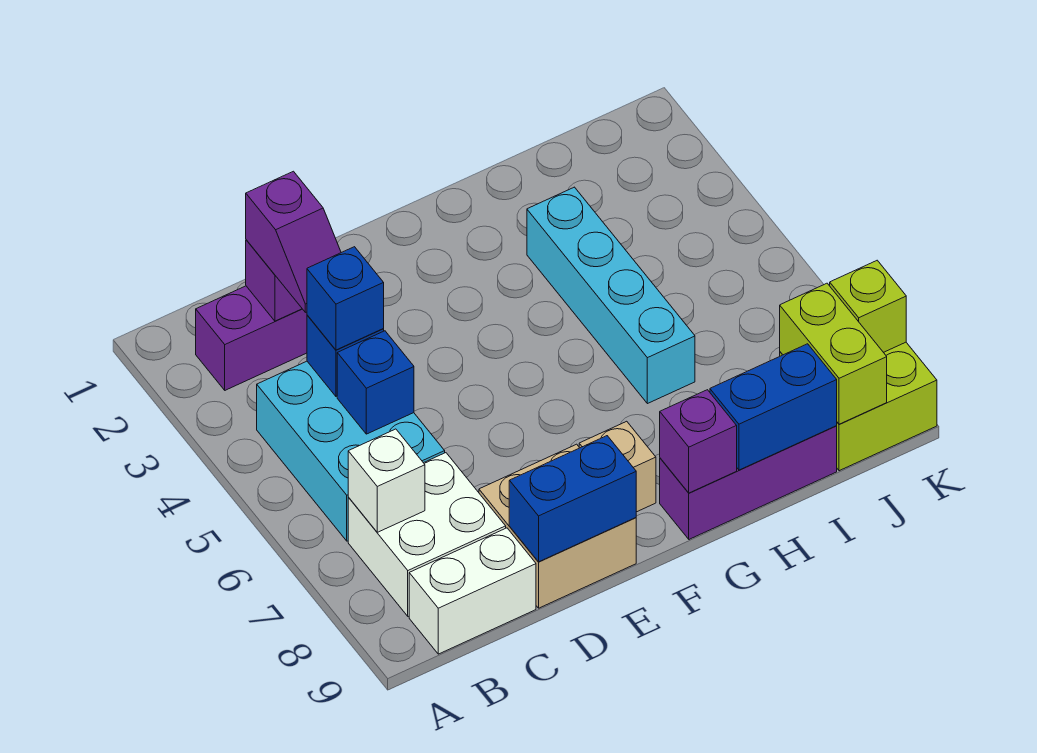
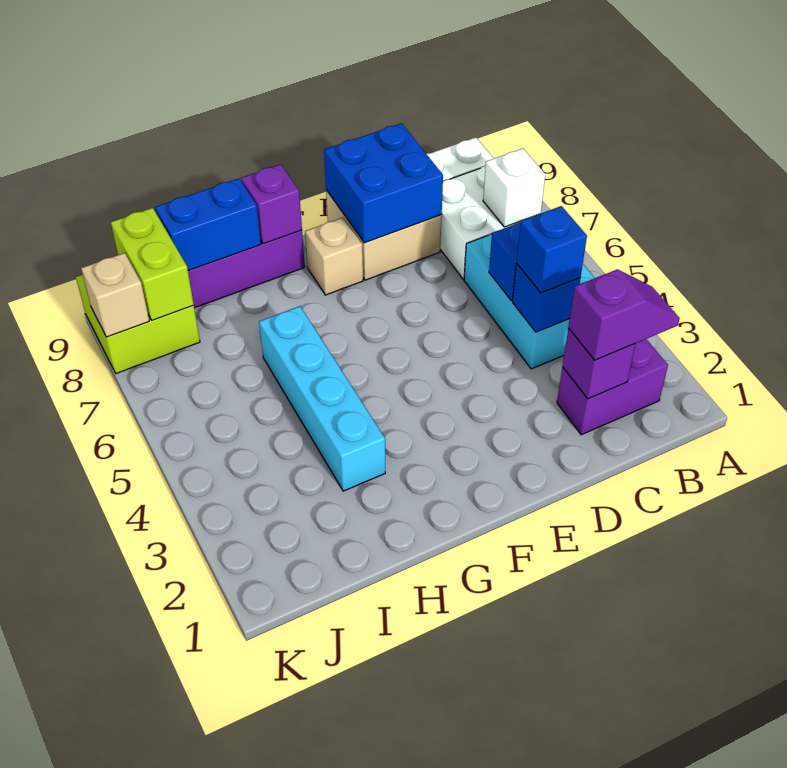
purple 1x2 slope [246,171,341,312] -> purple 1x2 slope turned to [568,269,680,360]
blue 1x2 brick [509,436,636,562] -> blue 2x2 brick [324,123,443,243]
lime 1x1 brick [830,260,906,352] -> tan 1x1 brick [81,253,149,337]

